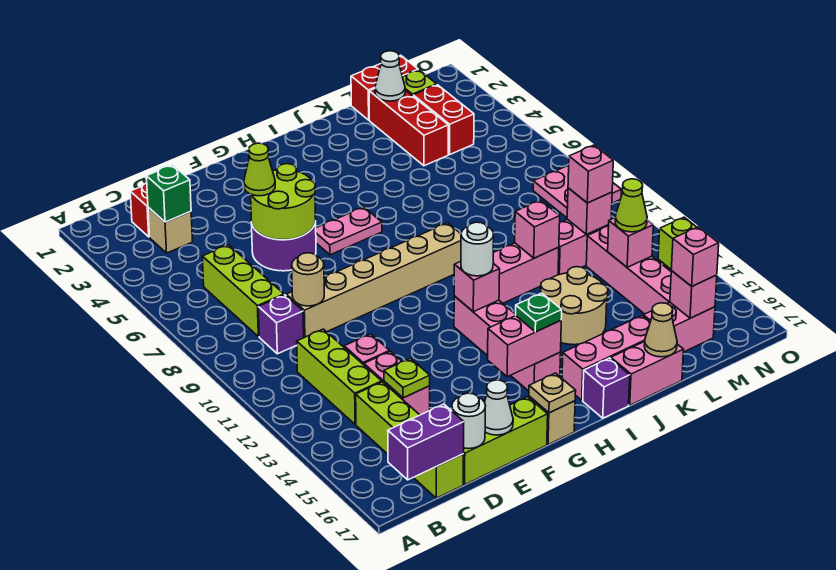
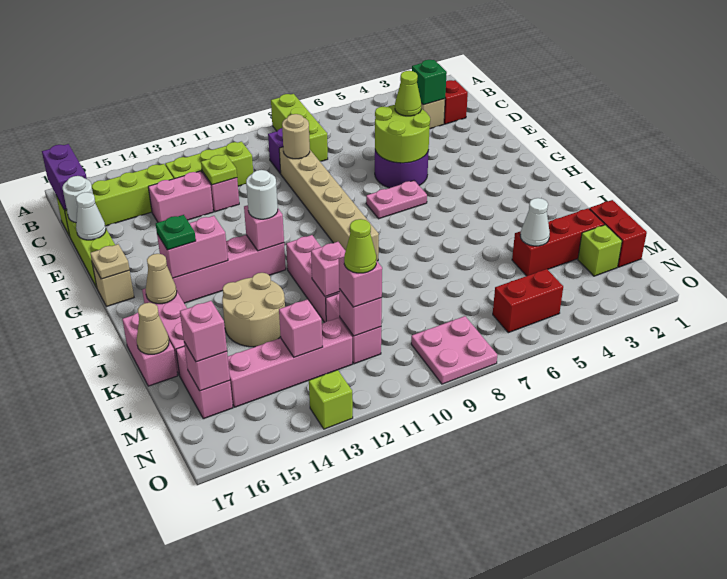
lime 1x3 brick [202,245,284,337] -> lime 1x3 brick turned to [271,94,328,161]
lime 1x1 plate [384,358,430,398] -> lime 1x1 plate moved to [201,154,237,185]
pink 1x2 plate [316,207,382,255] -> pink 1x2 plate turned to [366,181,427,219]
pink 1x2 brick [488,316,561,377] -> pink 1x2 brick turned to [157,216,228,278]
none -> tan 1x1 cone [146,254,177,304]
purple 1x1 brick [583,358,630,418] -> none
white 1x1 cone [375,51,405,101] -> white 1x1 cone moved to [520,198,550,246]
red 1x2 brick [413,85,474,155] -> red 1x2 brick moved to [493,269,563,333]
lime 1x1 cone [615,179,647,232] -> lime 1x1 cone moved to [344,219,376,273]

